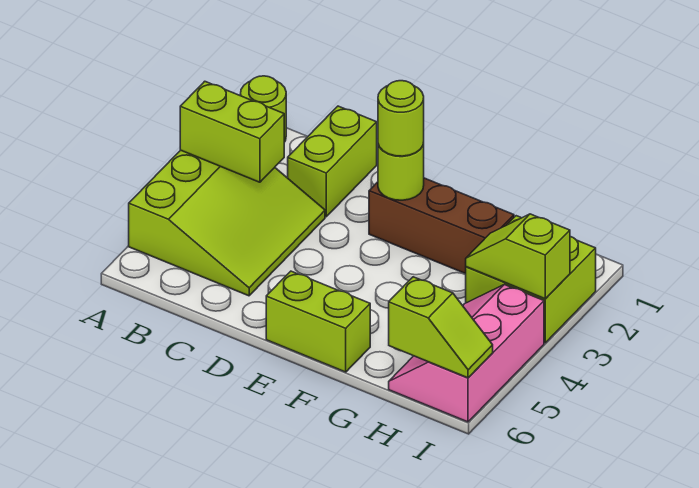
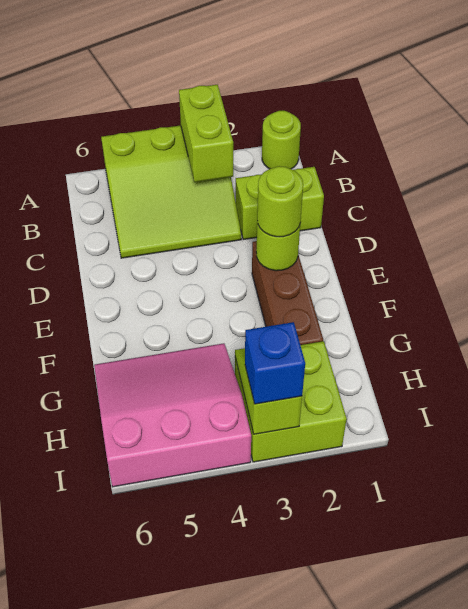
lime 1x2 brick [266,271,370,372] -> none
pink 2x3 slope [389,284,544,422] -> pink 3x3 slope [94,343,251,487]
lime 1x2 slope [389,277,493,378] -> none
none -> blue 1x1 brick [245,322,305,404]

